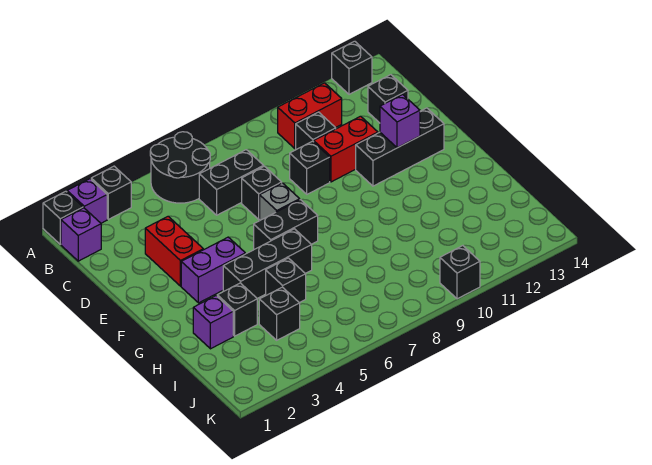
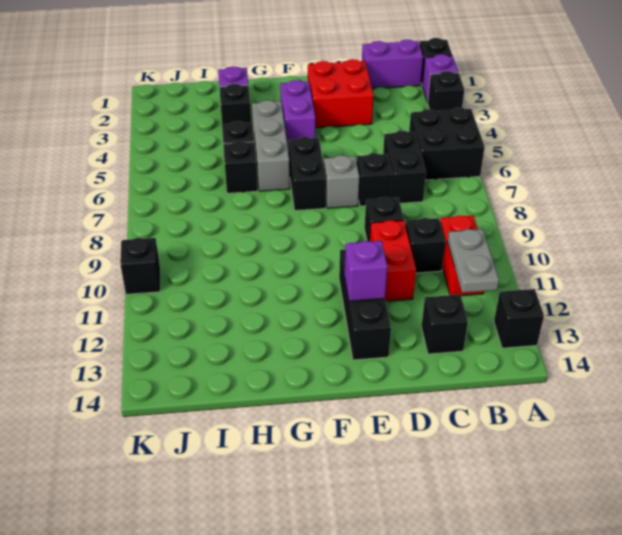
black 2x2 round brick [150,132,210,203] -> black 2x2 brick [409,107,485,180]
purple 1x1 brick [61,208,101,261] -> purple 1x2 brick [362,40,423,89]
none -> grey 1x2 plate [448,229,499,293]
red 1x2 brick [145,216,203,286] -> red 2x2 brick [308,59,373,128]
black 1x3 brick [223,229,312,298] -> grey 1x3 brick [252,100,290,191]
black 1x1 brick [259,287,300,340] -> black 1x1 brick moved to [223,141,258,193]

